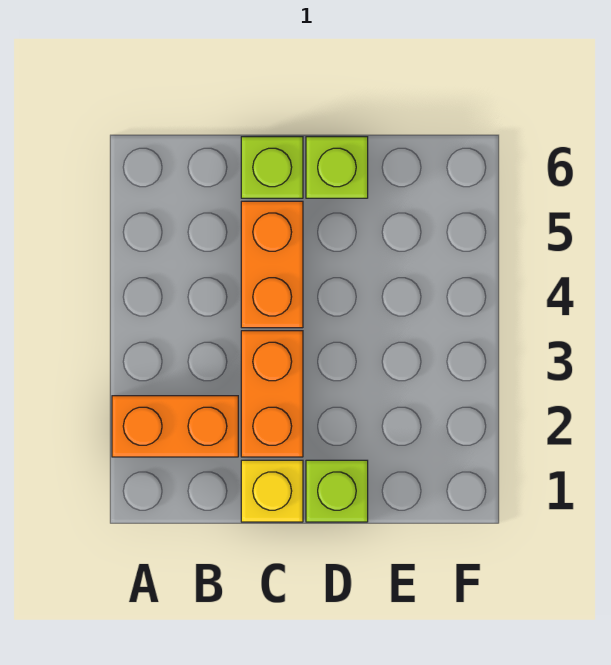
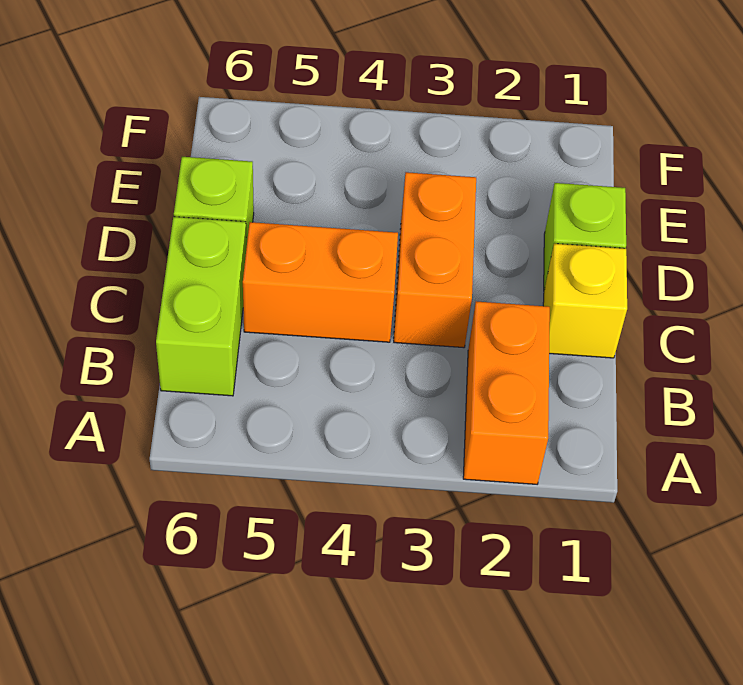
orange 1x2 brick [241,331,303,457] -> orange 1x2 brick turned to [394,172,476,348]
lime 1x1 brick [241,137,303,198] -> lime 1x2 brick [156,217,246,396]

